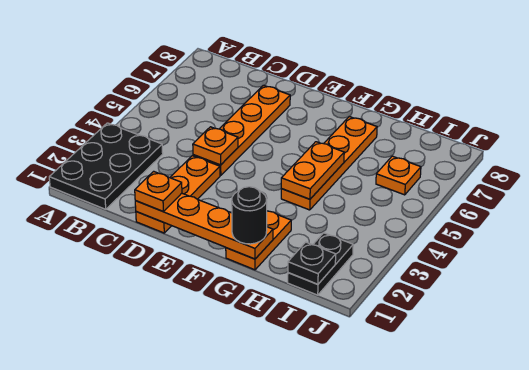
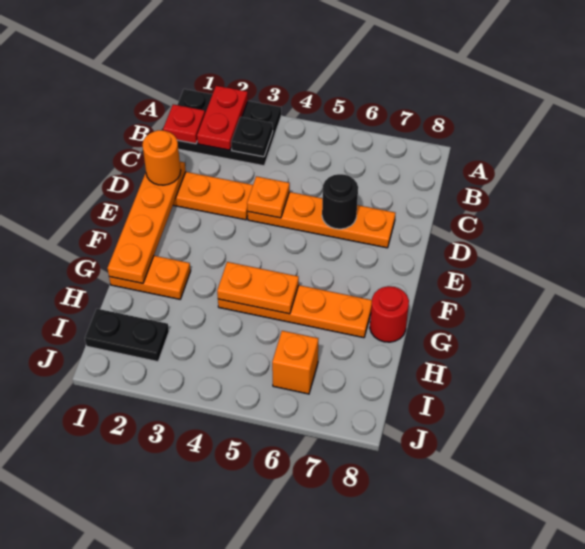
none -> red 1x2 plate [197,86,248,150]
none -> red 1x1 plate [163,104,205,144]
orange 1x1 plate [135,171,182,211] -> orange 1x1 round brick [142,130,181,185]
black 1x1 round brick [232,187,267,244] -> black 1x1 round brick moved to [322,174,358,229]
none -> red 1x1 round brick [370,286,409,342]
black 1x1 plate [288,242,336,284] -> black 1x1 plate moved to [231,117,273,157]
orange 1x1 plate [376,156,421,195] -> orange 1x1 brick [272,331,318,394]

